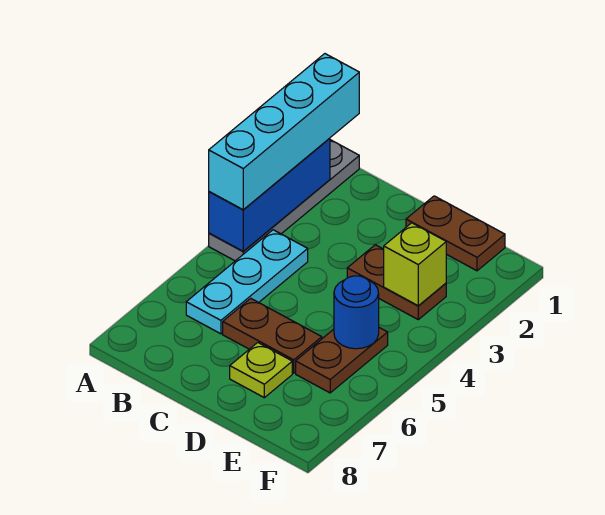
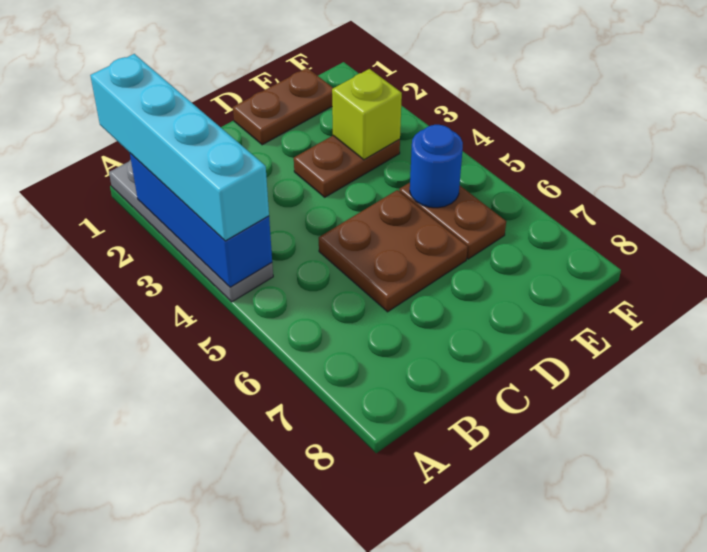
cyan 1x3 plate [186,230,308,334] -> none
brown 1x2 plate [223,298,322,373] -> brown 2x2 plate [319,190,468,312]
lime 1x1 plate [230,343,292,398] -> none

